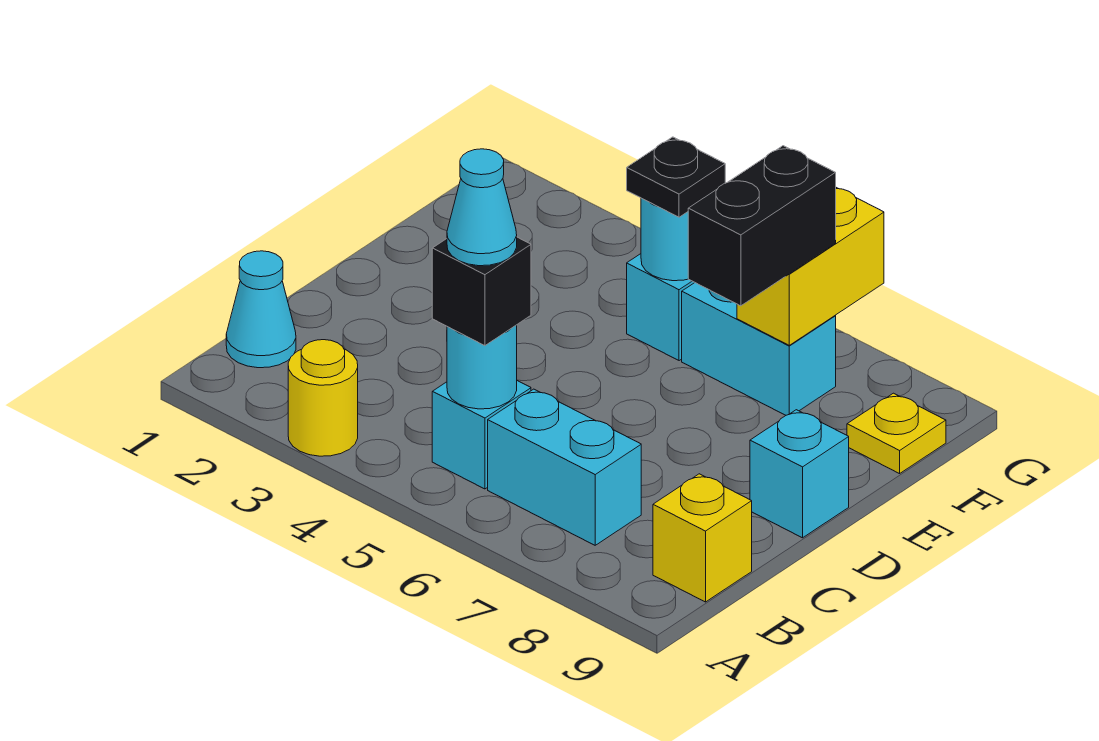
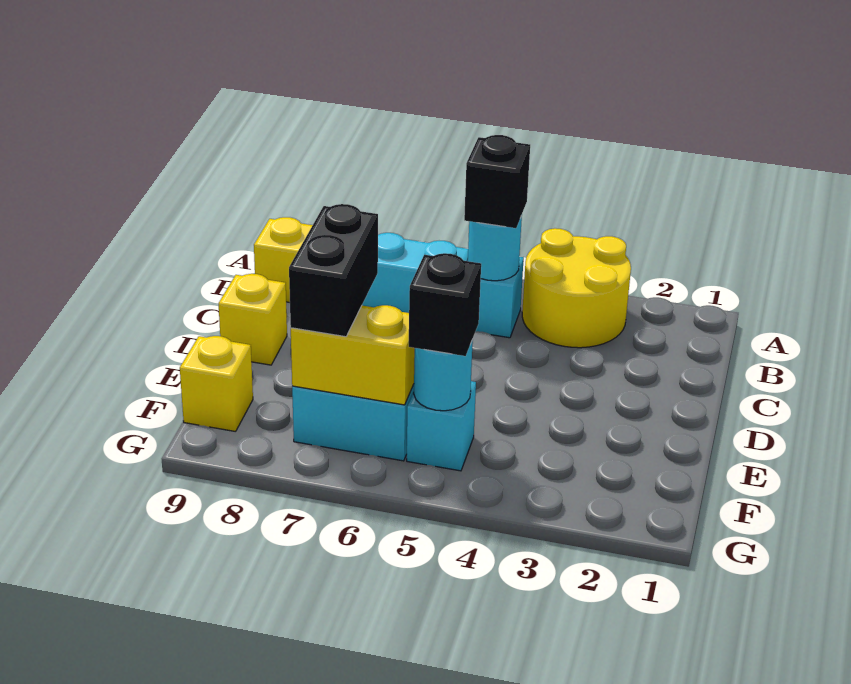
yellow 1x1 round brick [288,340,358,456] -> yellow 2x2 round brick [522,228,631,348]
cyan 1x1 cone [226,251,296,368] -> none
cyan 1x1 cone [447,149,517,266] -> none
cyan 1x1 brick [750,410,849,538] -> yellow 1x1 brick [219,274,287,365]
black 1x1 plate [627,137,725,217] -> black 1x1 brick [409,253,481,356]
yellow 1x2 brick [737,188,884,345] -> yellow 1x2 brick turned to [291,305,415,405]
yellow 1x1 plate [847,393,946,474] -> yellow 1x1 brick [180,336,253,432]

